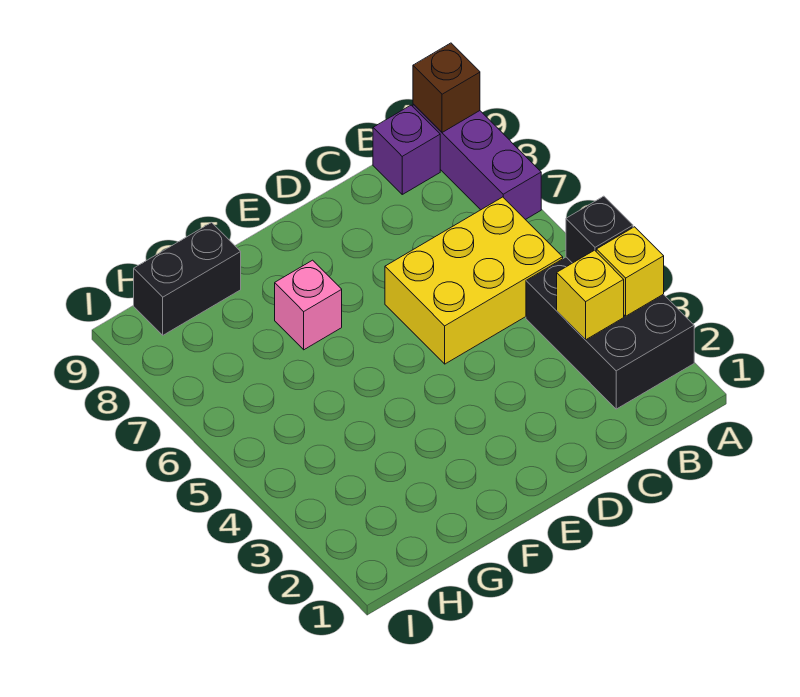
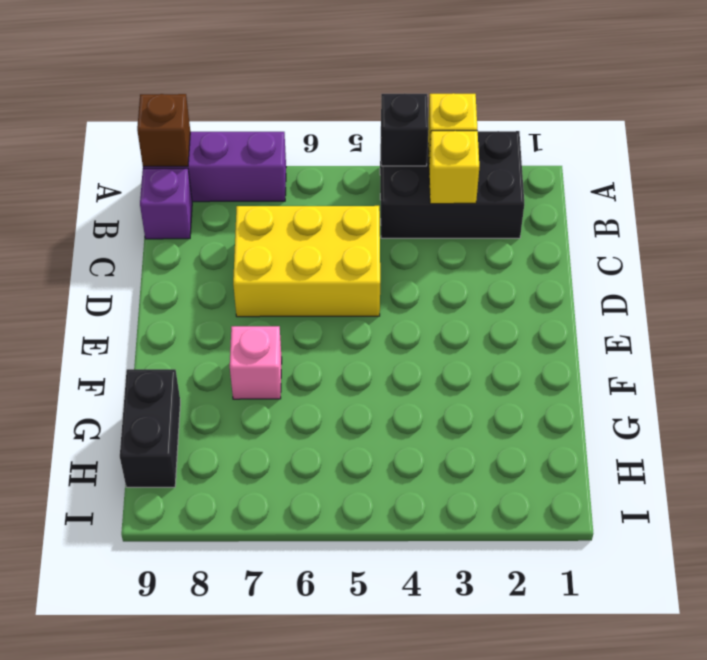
yellow 2x3 brick [385,197,563,364] -> yellow 2x3 brick turned to [233,206,380,317]

